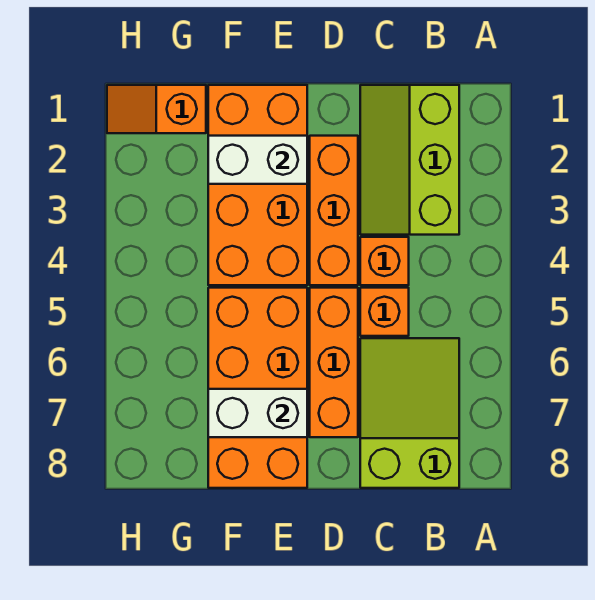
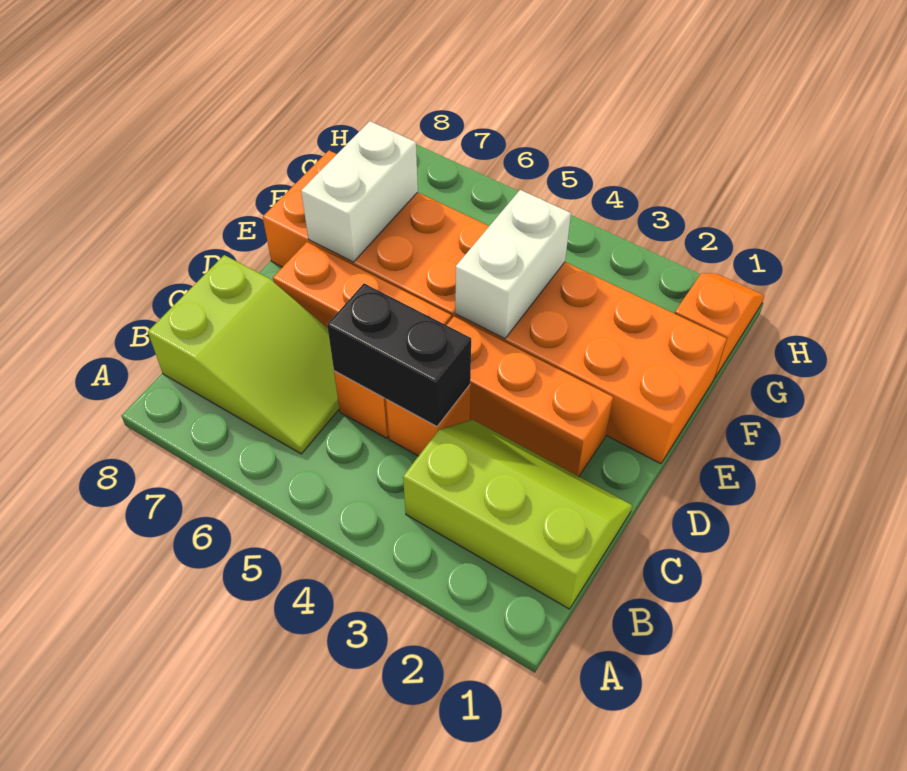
none -> black 1x2 brick [327,283,471,427]
white 1x2 brick [208,136,307,184] -> white 1x2 brick moved to [455,190,571,339]

